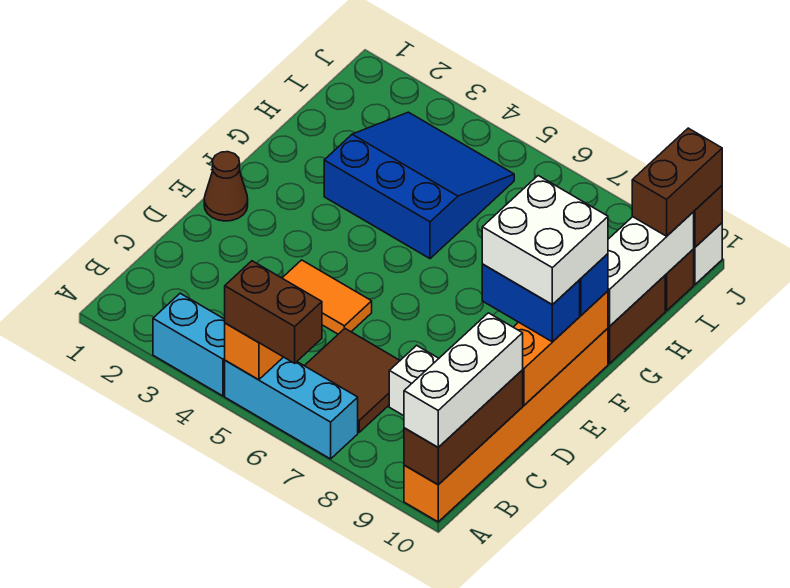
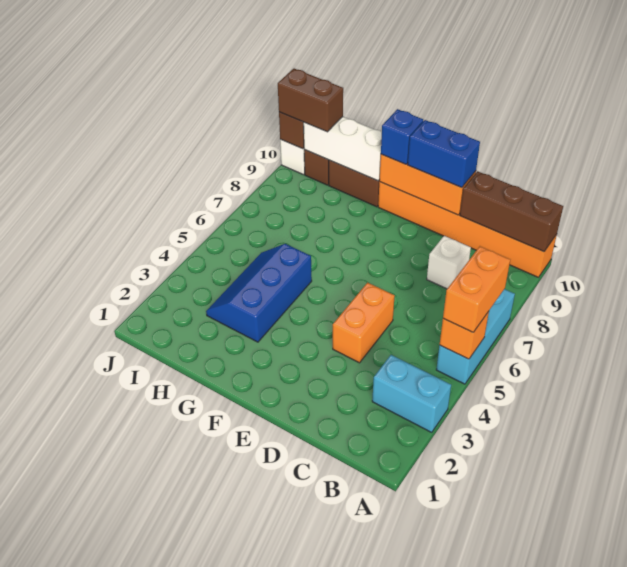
cyan 1x2 brick [153,293,225,396] -> cyan 1x2 brick turned to [372,355,451,432]
brown 1x2 brick [225,261,322,363] -> orange 1x2 brick [443,246,510,332]
white 1x3 brick [404,313,523,447] -> none
brown 2x2 tile [305,329,400,432] -> none
orange 1x2 tile [282,260,372,334] -> orange 1x2 brick [333,283,395,363]
brown 1x1 cone [204,152,248,221] -> none
blue 1x2 brick [482,264,580,342] -> blue 1x2 brick turned to [408,120,480,188]
white 2x2 brick [482,176,608,305] -> none
blue 3x3 slope [324,112,514,259] -> blue 2x3 slope [206,244,312,342]

